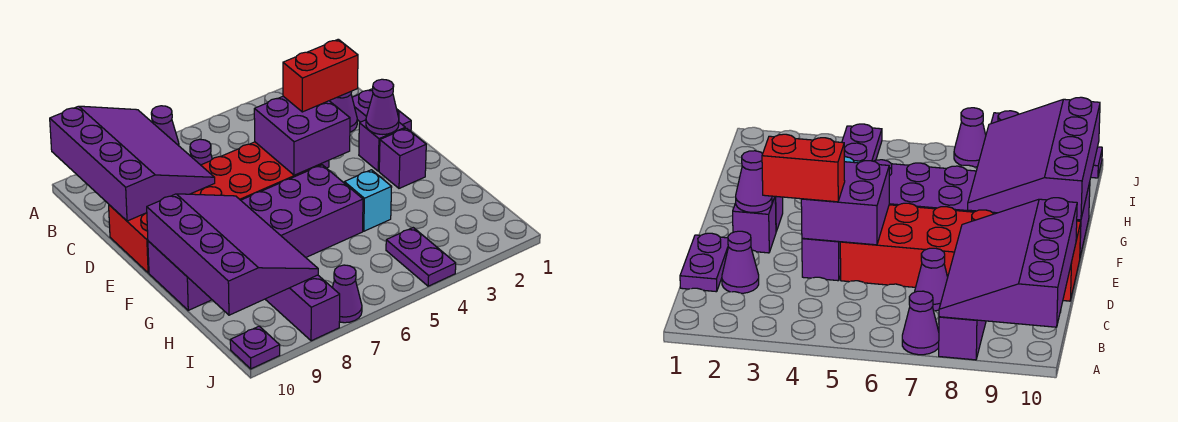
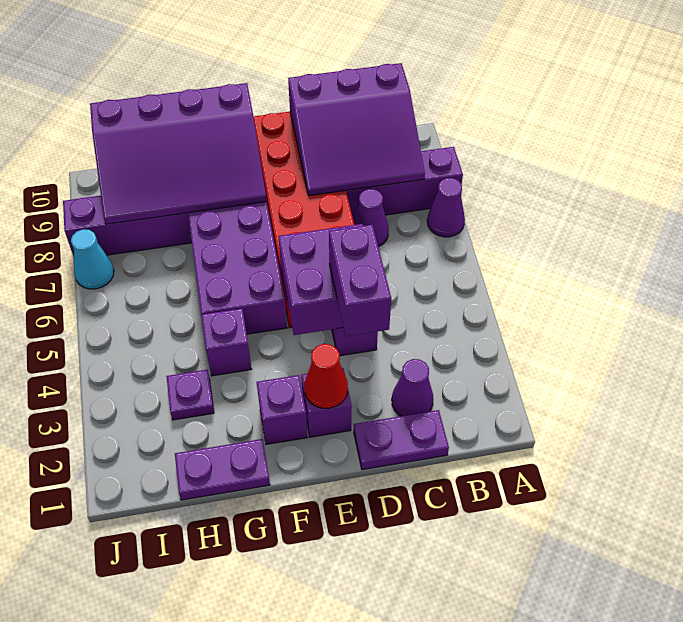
purple 3x4 slope [50,106,215,221] -> purple 3x3 slope [288,63,425,196]
red 1x2 brick [283,39,358,112] -> purple 1x2 brick [329,225,391,336]
purple 1x1 cone [366,79,399,134] -> red 1x1 cone [304,344,348,408]
cyan 1x1 brick [344,170,392,231] -> purple 1x1 brick [201,308,251,376]
purple 1x2 plate [386,228,456,286] -> purple 1x2 plate moved to [175,439,270,500]
purple 1x1 cone [332,265,362,323] -> cyan 1x1 cone [71,229,114,289]
purple 1x1 plate [230,326,280,369] -> purple 1x1 plate moved to [167,370,214,420]

